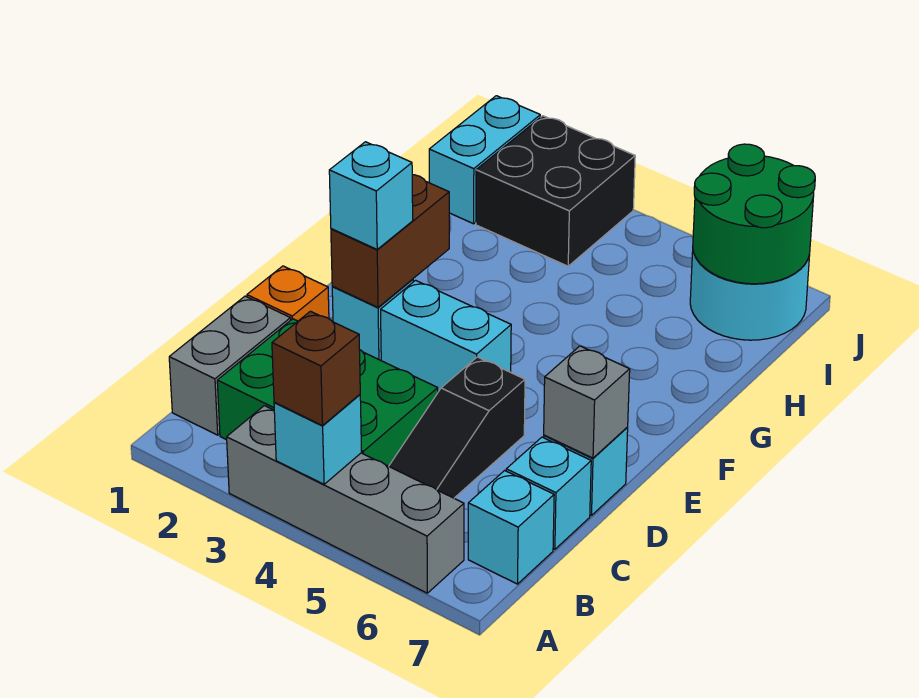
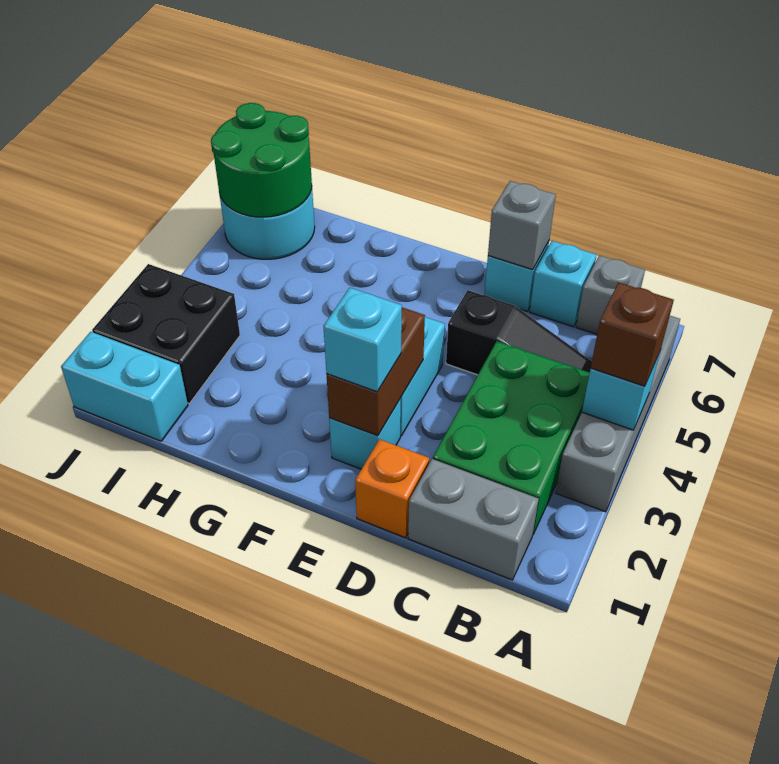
cyan 1x1 brick [468,471,554,584] -> grey 1x1 brick [576,255,645,334]
brown 1x2 brick [331,175,449,307] -> brown 1x2 brick turned to [326,307,425,436]

